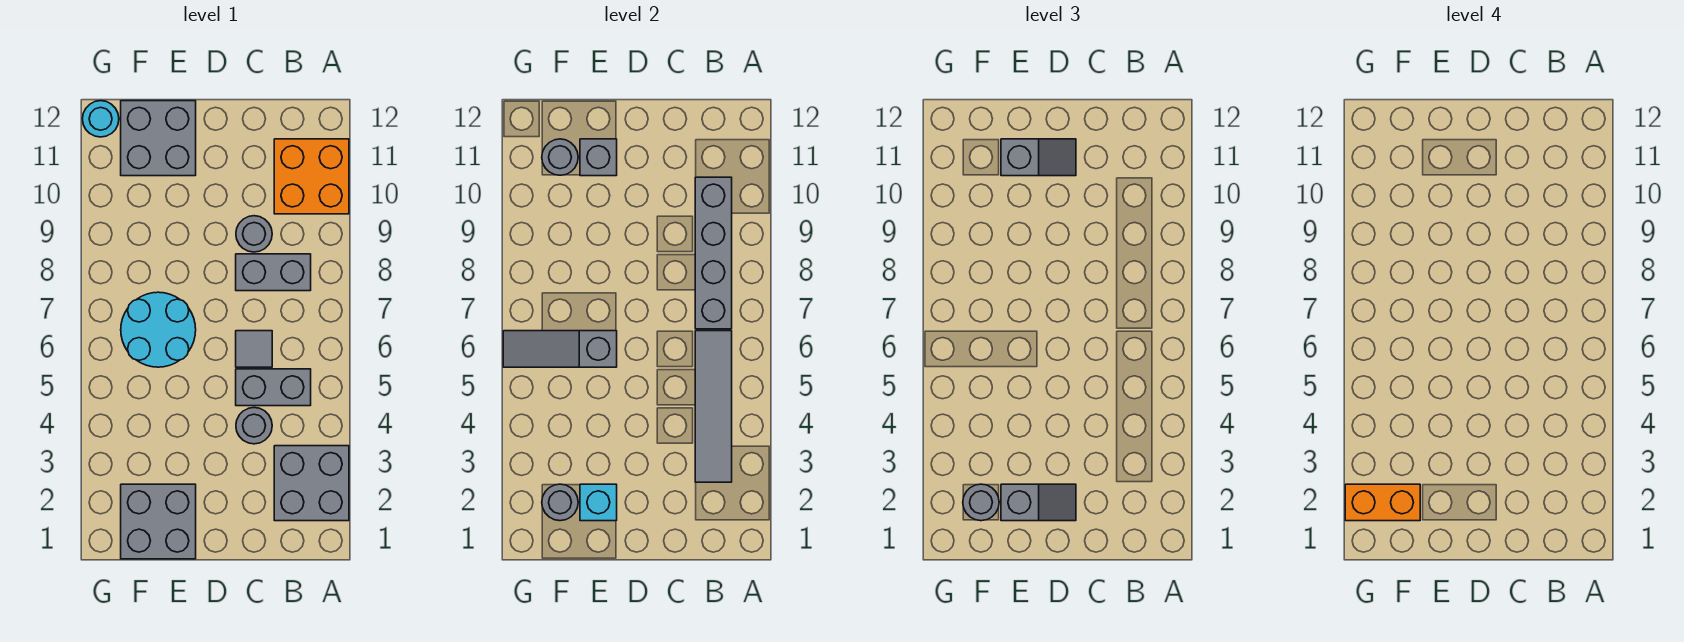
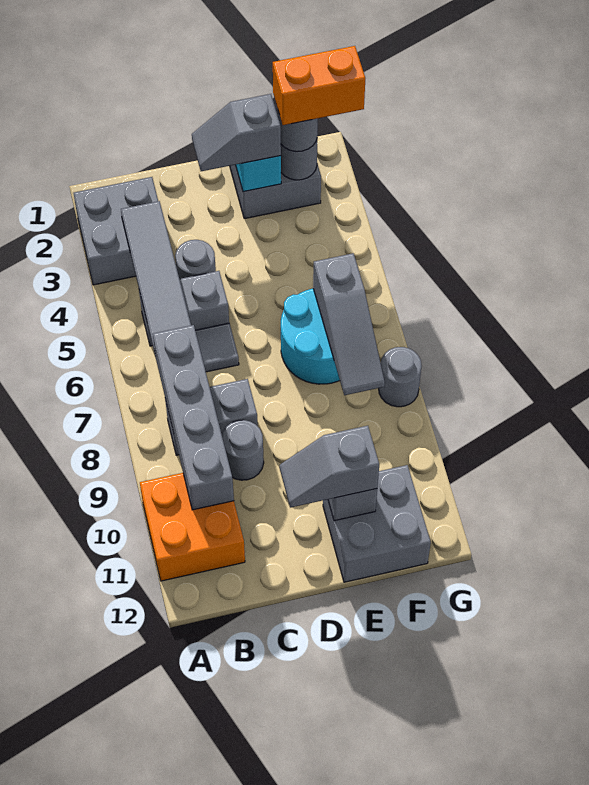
grey 1x3 slope [503,331,617,367] -> grey 1x3 slope turned to [313,253,385,395]
grey 1x1 round brick [542,139,578,175] -> grey 1x1 round brick moved to [379,347,421,407]
cyan 1x1 round brick [82,101,119,137] -> none

